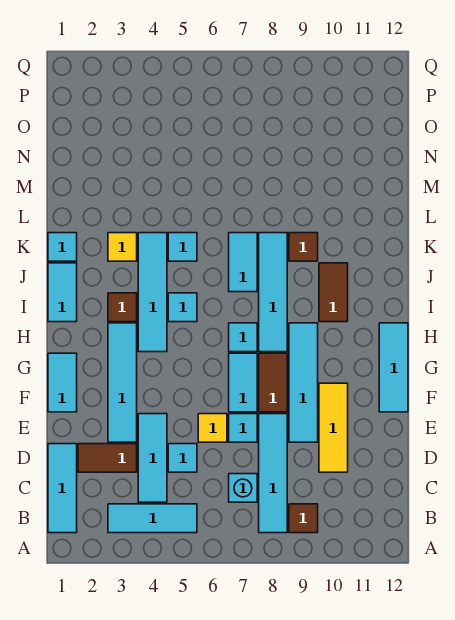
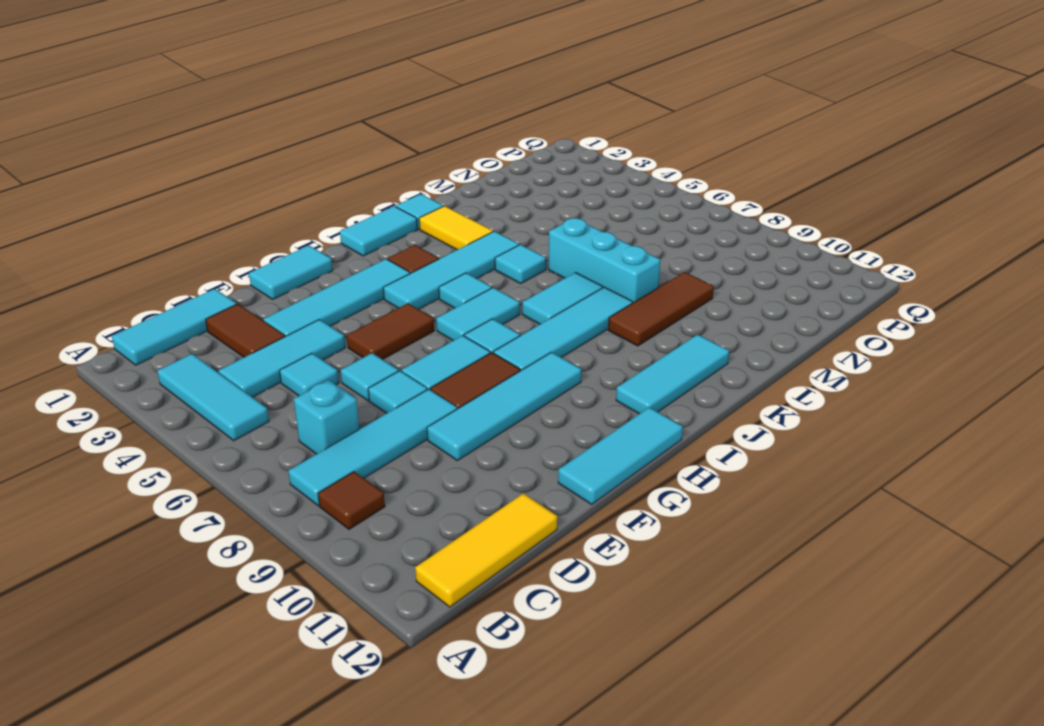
yellow 1x3 tile [319,383,348,472] -> yellow 1x3 tile moved to [415,493,557,607]
yellow 1x1 tile [198,414,227,442] -> cyan 1x1 tile [341,353,399,401]
none -> cyan 1x2 tile [436,288,520,341]
brown 1x2 tile [319,263,348,322] -> brown 1x2 tile moved to [347,303,434,360]
none -> cyan 1x3 tile [616,335,729,414]
yellow 1x1 tile [108,233,137,261] -> yellow 1x2 tile [419,206,493,250]
brown 1x1 tile [289,233,318,261] -> brown 1x3 tile [608,272,714,346]
none -> cyan 1x3 brick [549,218,660,303]

